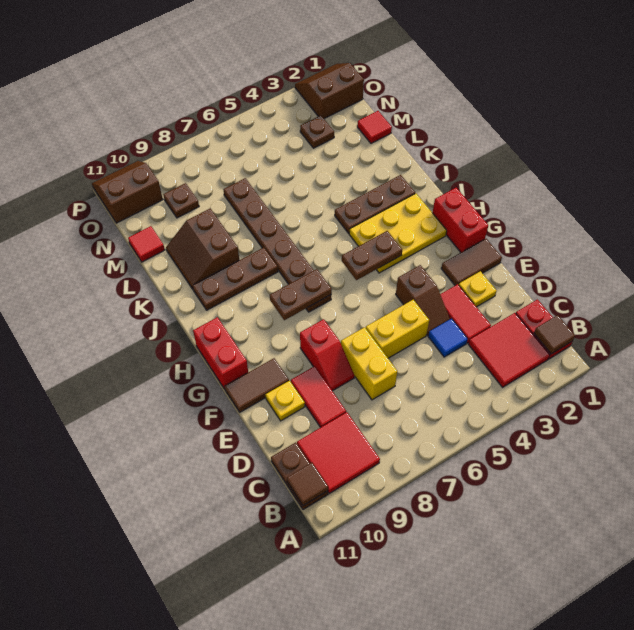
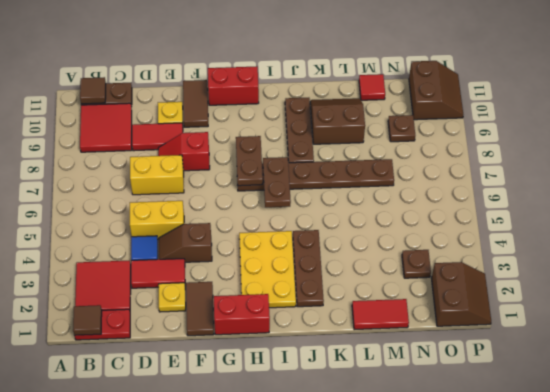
yellow 1x2 brick [366,300,429,358] -> yellow 1x2 brick turned to [130,201,184,240]
brown 1x2 plate [342,231,402,280] -> brown 1x2 plate moved to [263,157,291,207]
red 1x1 tile [357,111,392,143] -> red 1x2 tile [352,299,409,330]

